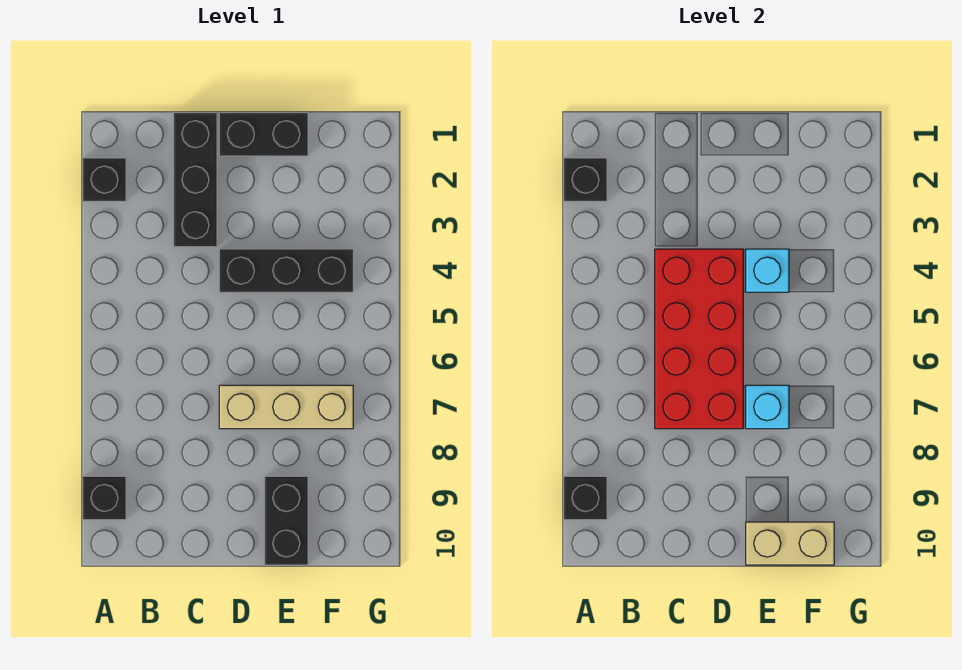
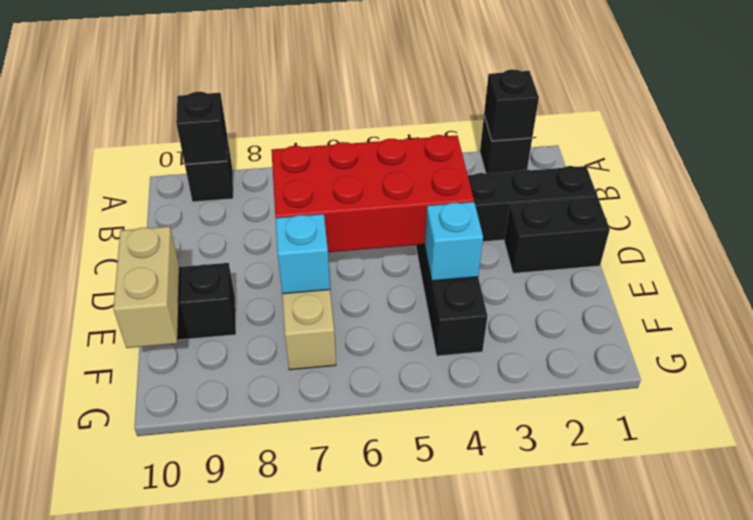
black 1x2 brick [219,113,308,156] -> black 1x2 brick turned to [504,197,610,273]

